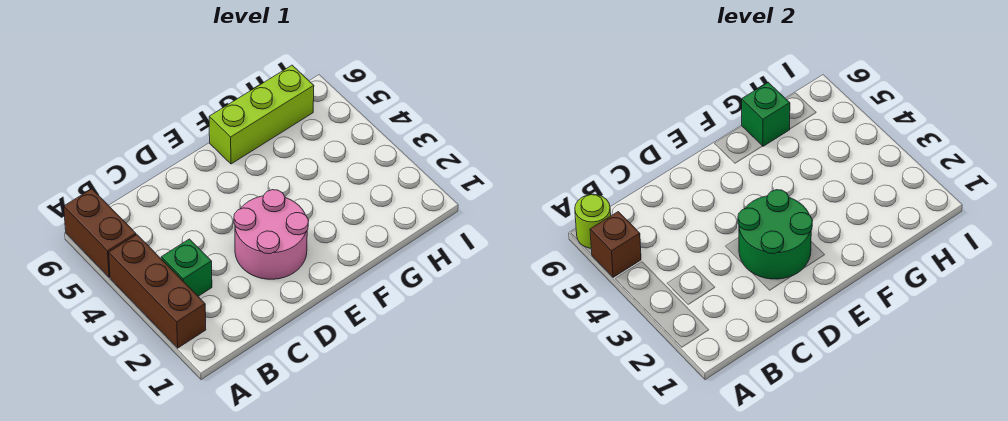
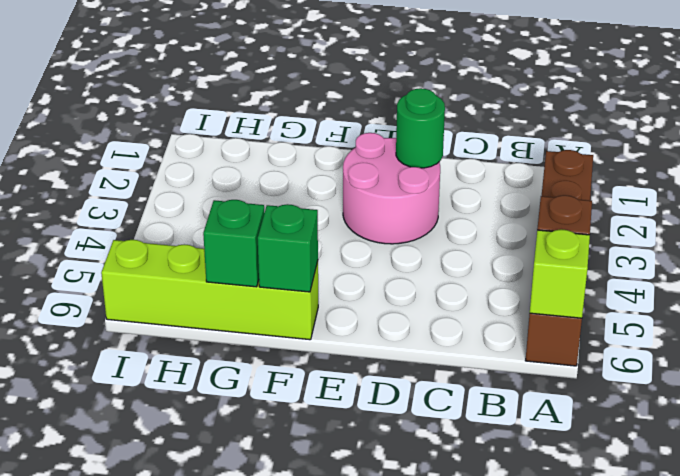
lime 1x1 round brick [575,194,611,248] -> lime 1x1 brick [530,229,590,318]
green 1x1 brick [161,239,212,296] -> green 1x1 brick moved to [258,204,318,292]
green 2x2 round brick [738,190,813,279] -> green 1x1 round brick [396,88,445,168]
lime 1x3 brick [209,65,314,164] -> lime 1x4 brick [101,240,318,340]

